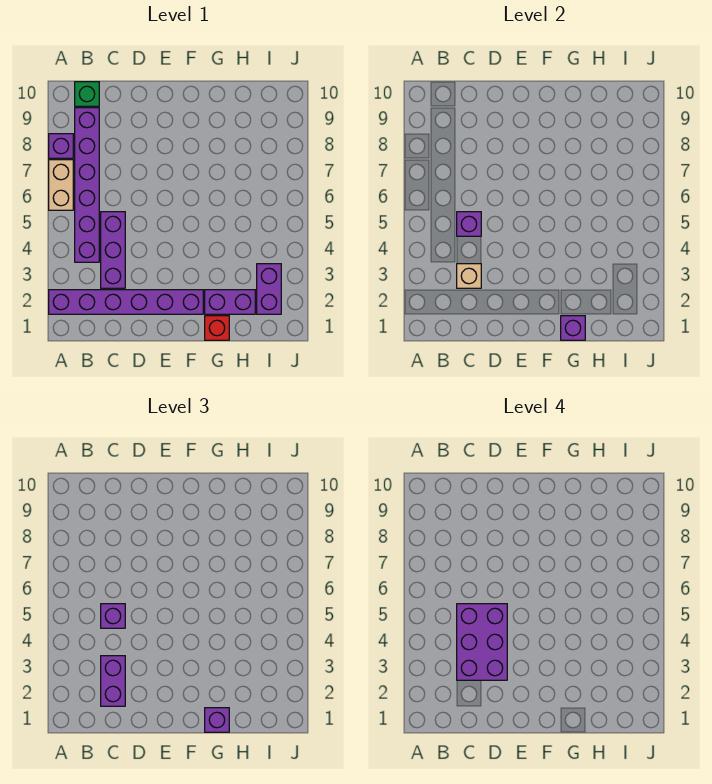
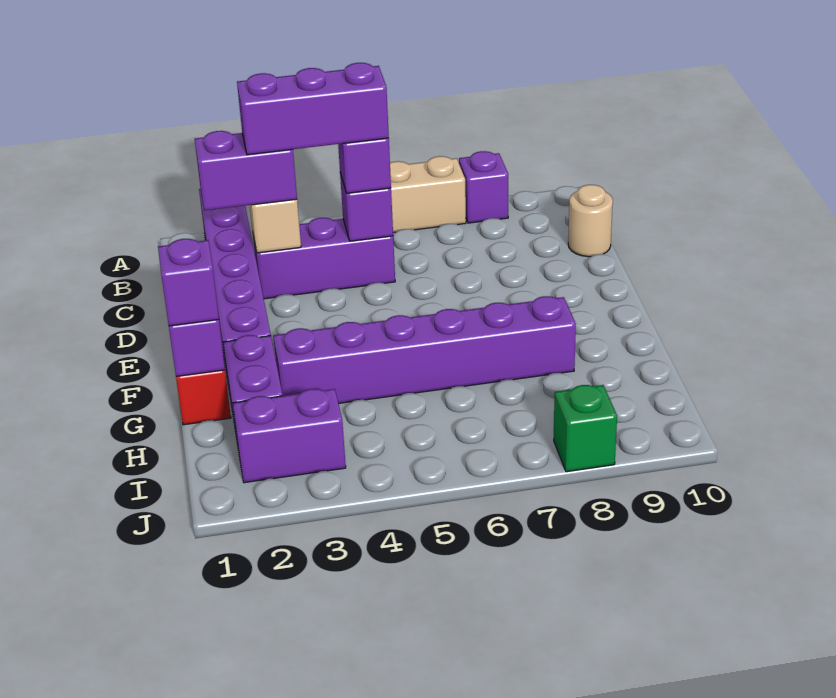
purple 1x6 brick [75,108,99,262] -> purple 1x6 brick moved to [273,296,576,403]
green 1x1 brick [75,82,99,106] -> green 1x1 brick moved to [554,385,617,472]
purple 2x3 brick [457,604,507,680] -> purple 1x3 brick [237,63,389,155]
none -> tan 1x1 round brick [568,185,613,257]

